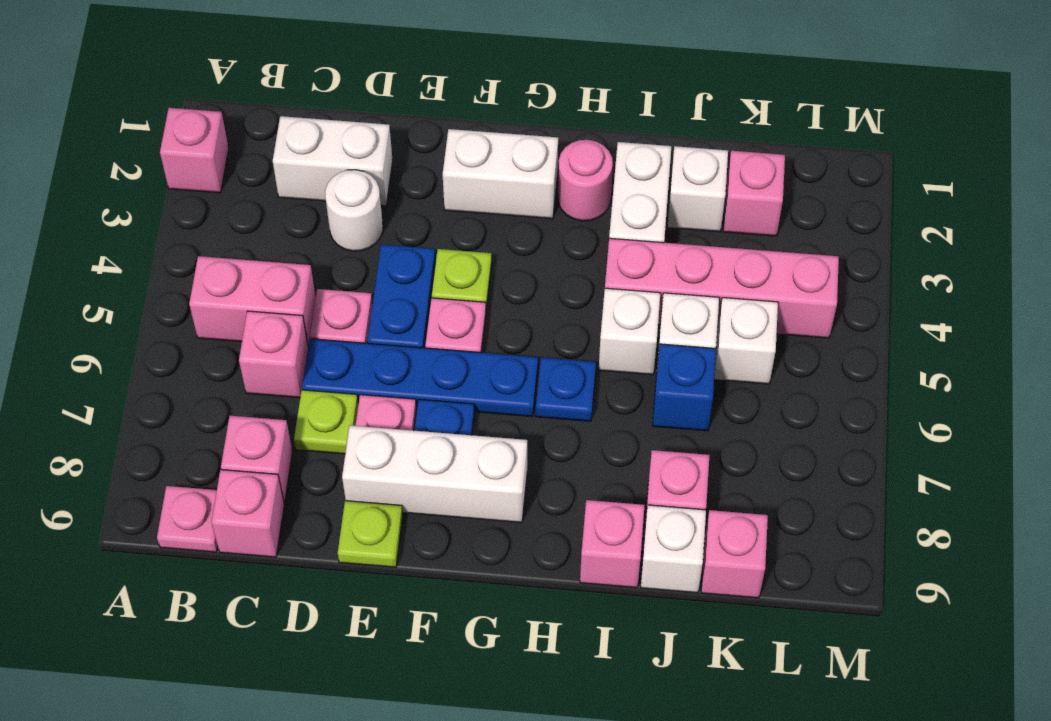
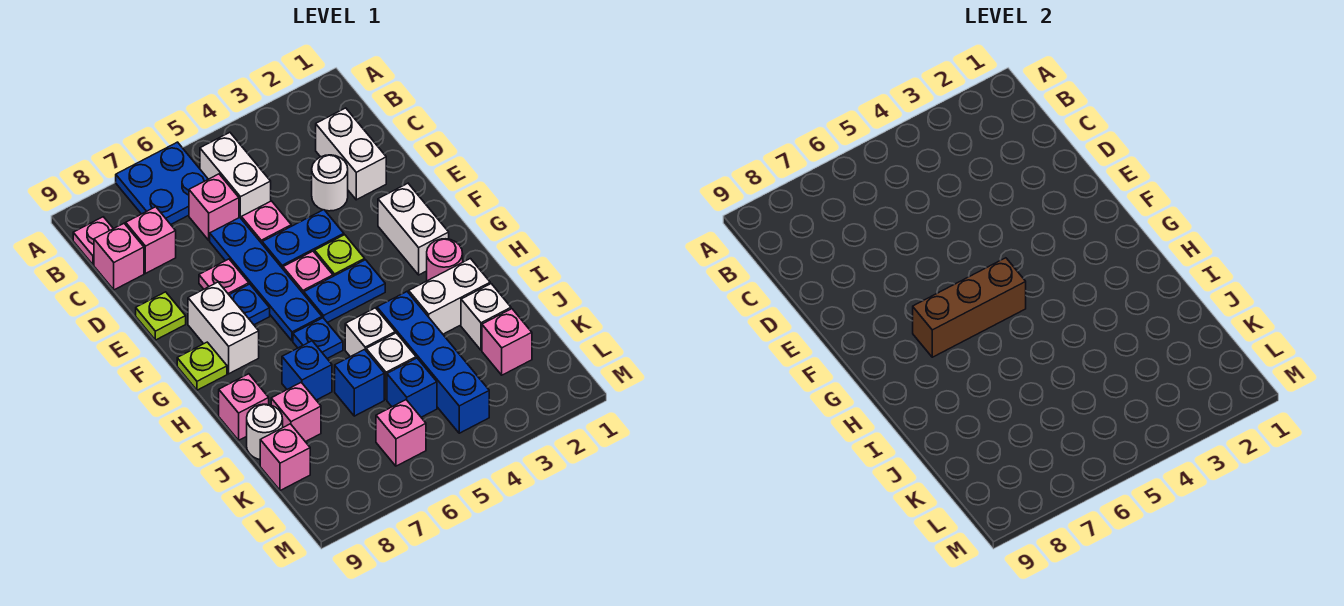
pink 1x1 brick [160,108,229,193] -> pink 1x1 brick moved to [376,400,426,466]
none -> blue 2x2 plate [116,142,208,224]
pink 1x2 brick [189,256,316,344] -> white 1x2 brick [200,132,271,218]
lime 1x1 plate [294,390,358,454] -> lime 1x1 plate moved to [177,342,227,390]
white 1x3 brick [342,425,527,523] -> white 1x2 brick [188,282,259,374]
none -> blue 1x2 plate [304,260,385,323]
none -> brown 1x3 brick [913,258,1026,357]
pink 1x4 brick [605,238,839,338] -> blue 1x4 brick [377,292,489,433]
none -> blue 1x1 brick [282,341,332,400]
white 1x1 brick [640,505,706,593] -> white 1x1 round brick [247,404,283,460]
white 1x1 brick [714,298,778,384] -> blue 1x1 brick [387,358,437,417]

